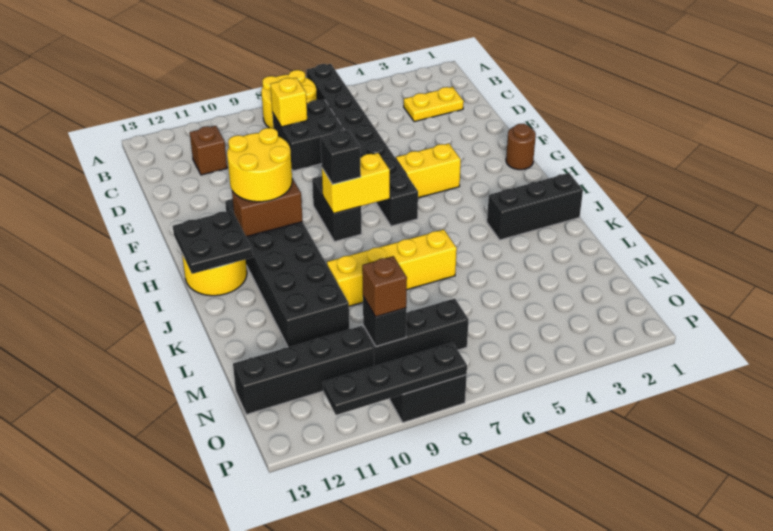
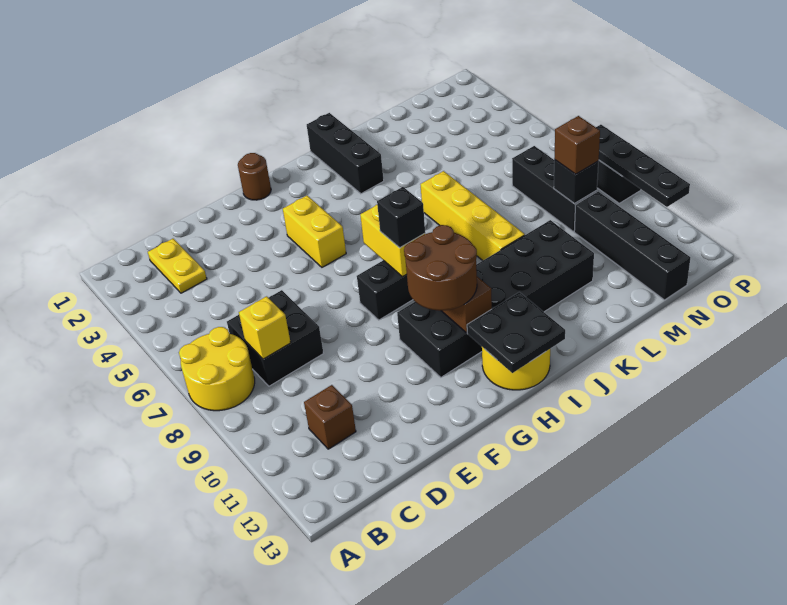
black 1x8 brick [306,64,418,226] -> none
yellow 2x2 round brick [227,128,292,202] -> brown 2x2 round brick [404,225,477,311]

